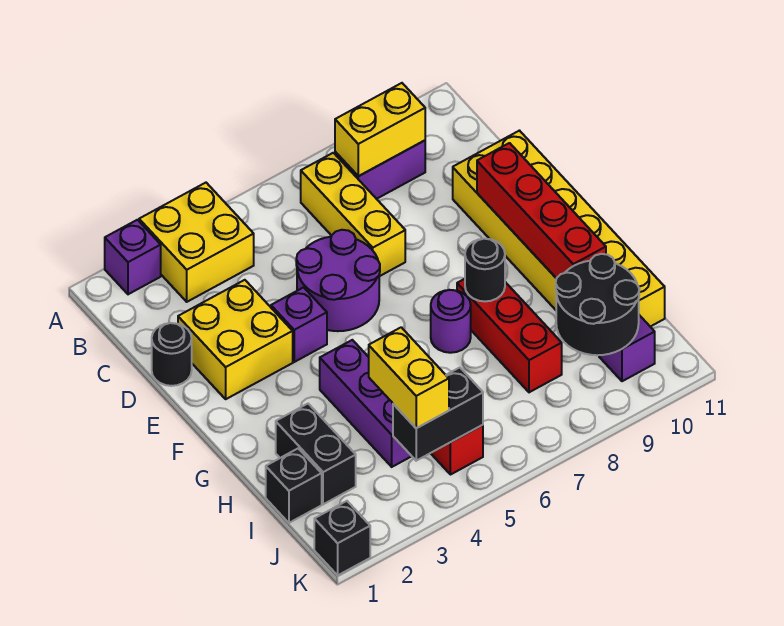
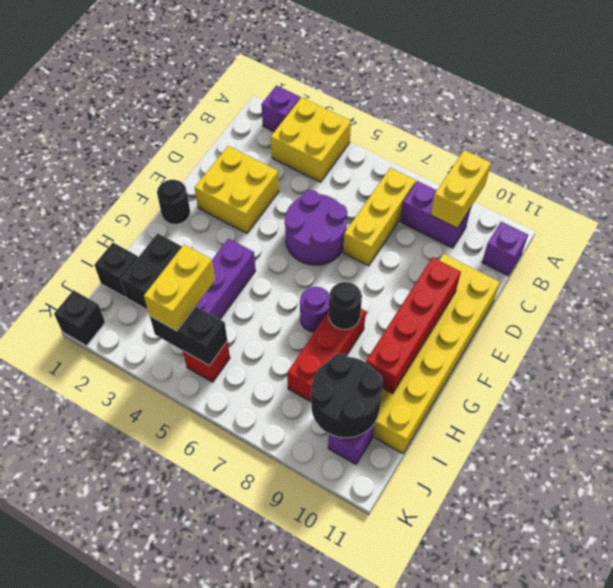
yellow 1x2 brick [335,83,425,176] -> yellow 1x2 brick turned to [431,150,491,228]
black 1x1 round brick [152,323,192,386] -> black 1x1 round brick moved to [157,180,190,224]
purple 1x1 brick [271,287,327,362] -> purple 1x1 brick moved to [482,222,528,276]

